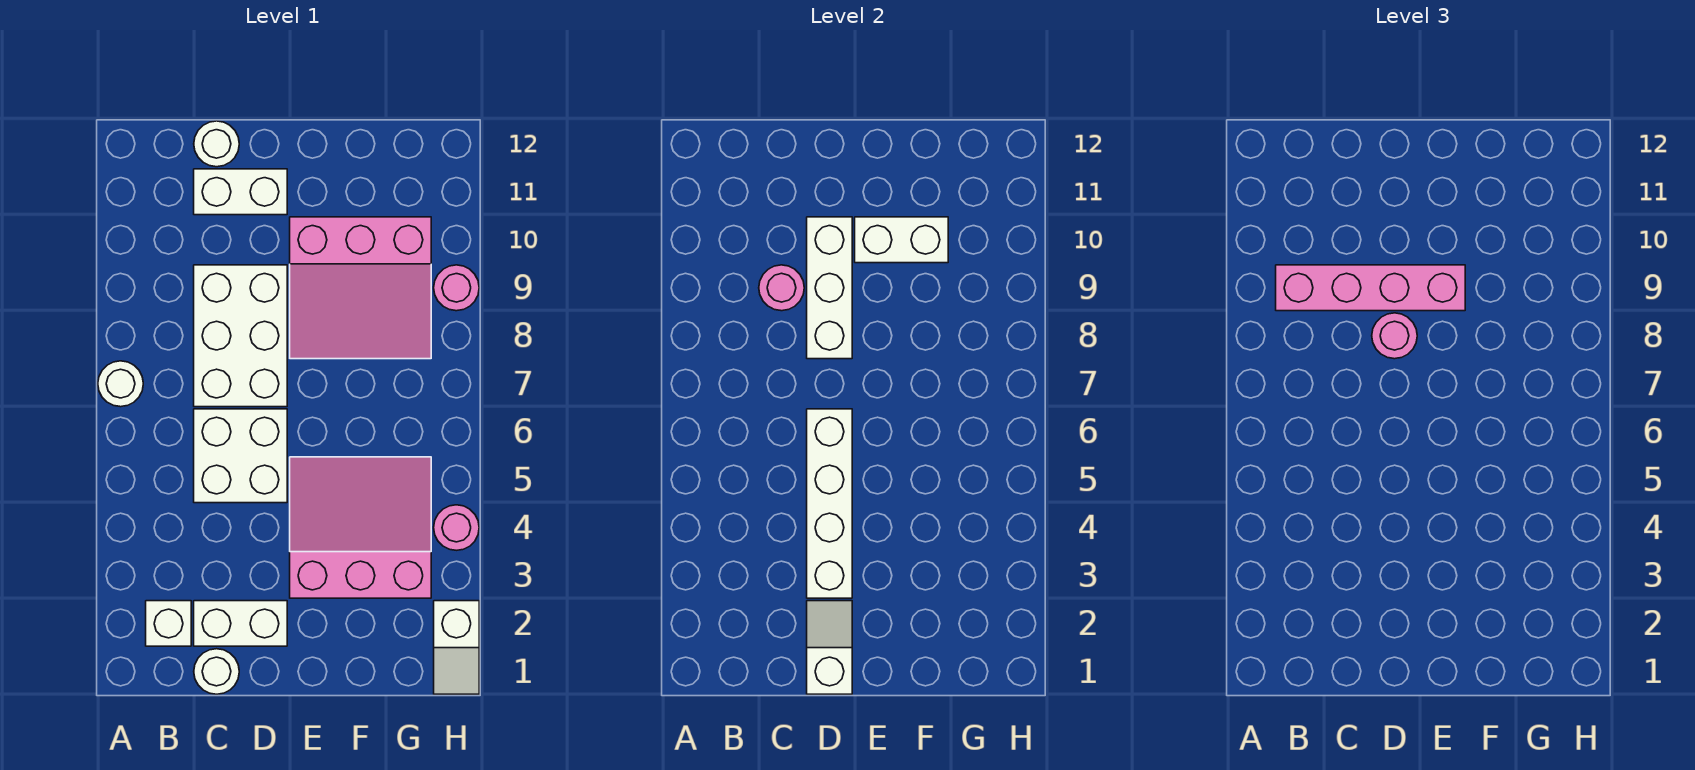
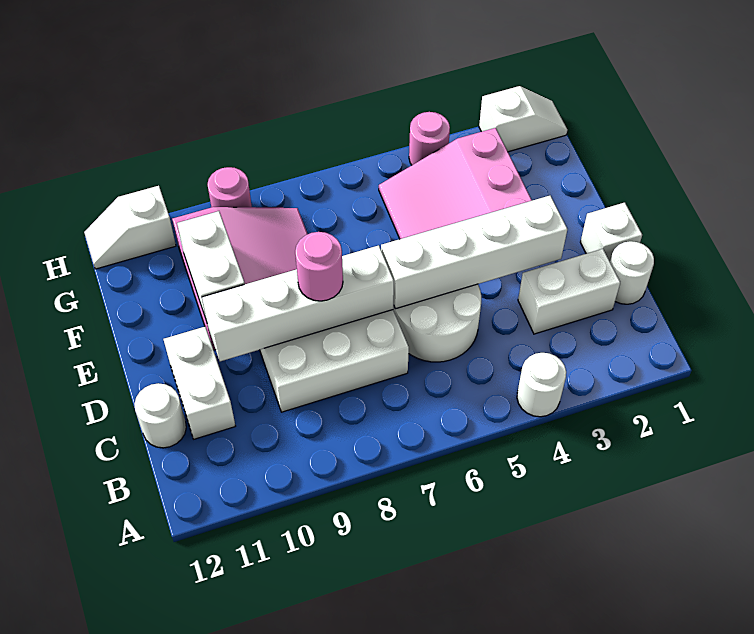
white 1x1 round brick [98,361,143,407] -> white 1x1 round brick moved to [517,353,566,417]
white 1x1 brick [146,601,191,646] -> white 1x1 brick moved to [580,203,642,261]
pink 1x4 brick [1276,265,1465,311] -> none
white 1x2 brick [194,601,287,646] -> white 1x2 brick turned to [518,249,620,334]
white 2x2 brick [194,409,287,503] -> white 2x2 round brick [393,284,481,362]
pink 1x1 round brick [759,265,804,311] -> none
white 1x2 slope [807,601,852,694] -> white 1x2 slope moved to [84,186,176,269]
white 1x3 brick [807,217,852,359] -> white 1x4 brick [202,245,394,361]

